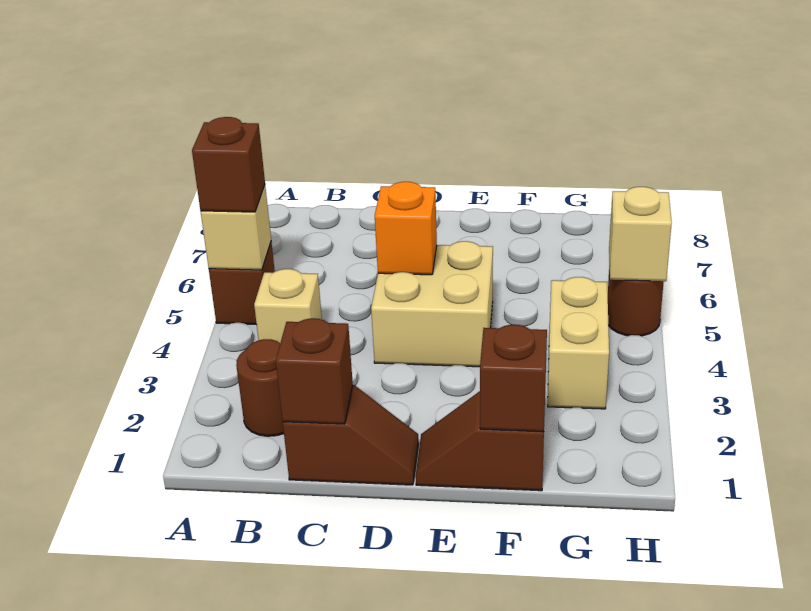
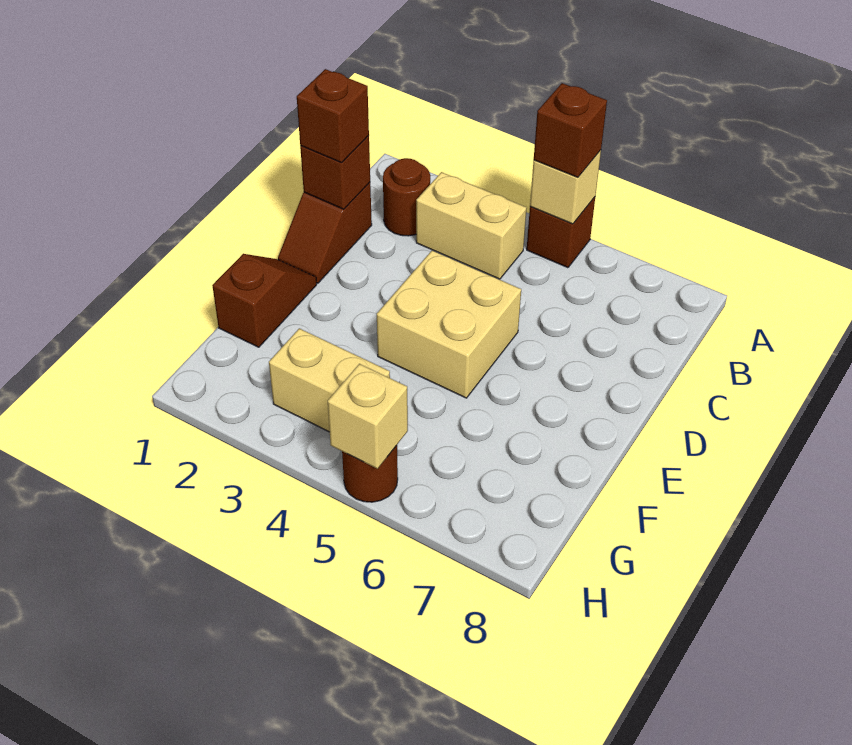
tan 1x1 brick [254,269,322,343] -> tan 1x2 brick [416,172,526,279]
orange 1x1 brick [375,182,437,275] -> none
brown 1x1 brick [480,325,547,432] -> brown 1x1 brick moved to [297,69,369,163]

